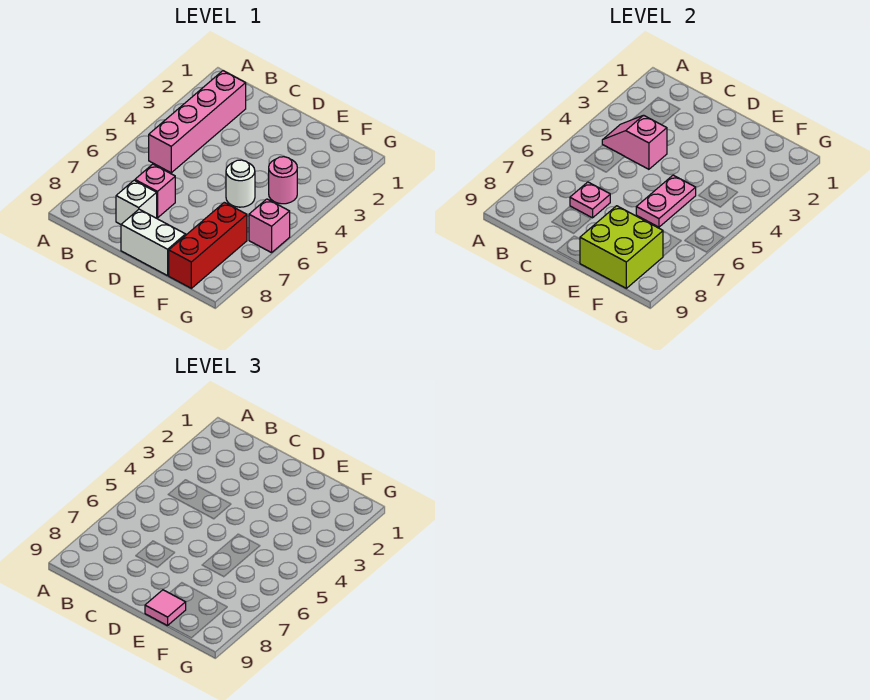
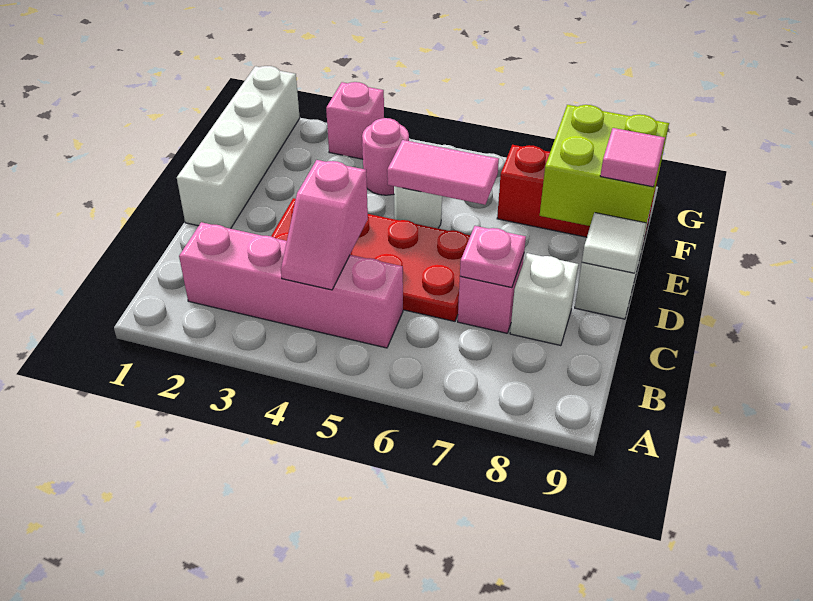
none -> red 2x4 plate [271,198,470,321]
none -> white 1x4 brick [177,66,300,229]
none -> white 1x1 tile [582,213,646,273]
pink 1x2 plate [636,175,696,227] -> pink 1x2 tile [387,140,499,205]
pink 1x1 brick [249,199,290,253] -> pink 1x1 brick moved to [326,82,384,159]

